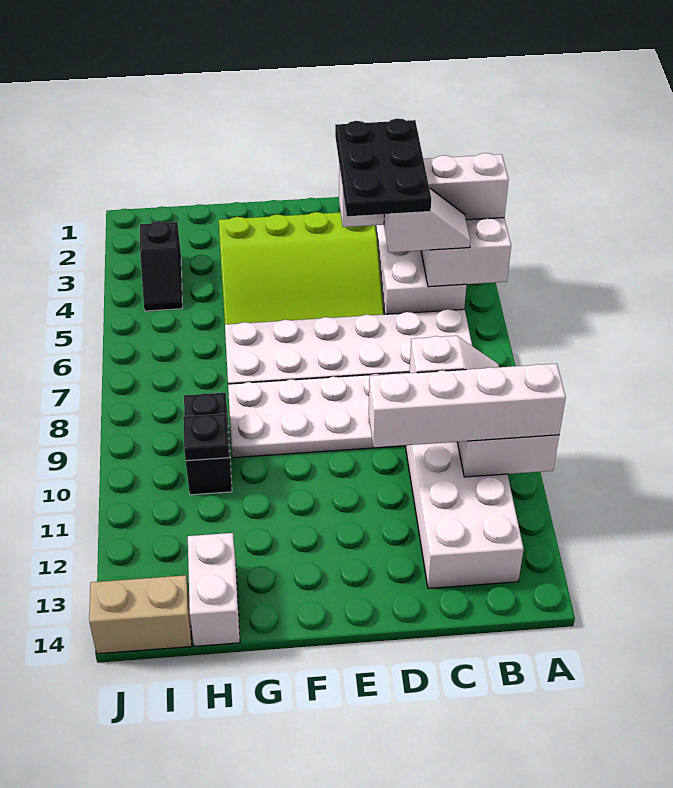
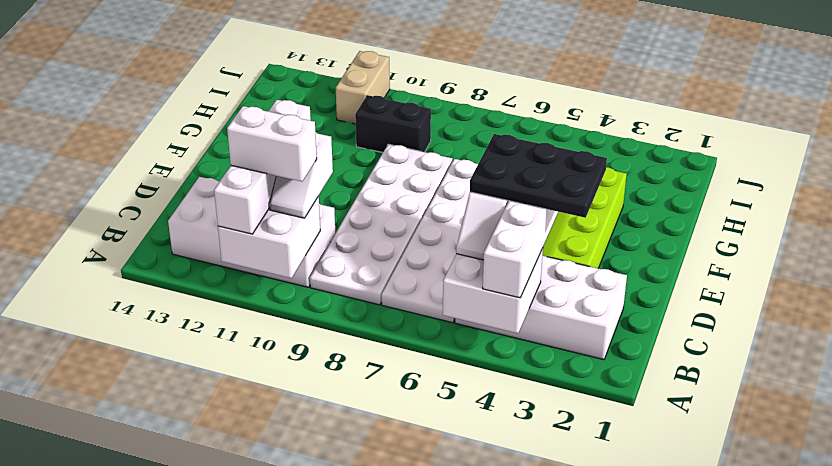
black 1x1 plate [183,414,229,461] -> none
white 1x2 brick [188,533,240,646] -> white 1x2 brick moved to [227,106,317,181]
black 1x2 slope [140,221,182,311] -> none
tan 1x2 brick [89,575,192,654] -> tan 1x2 brick moved to [336,51,390,124]

